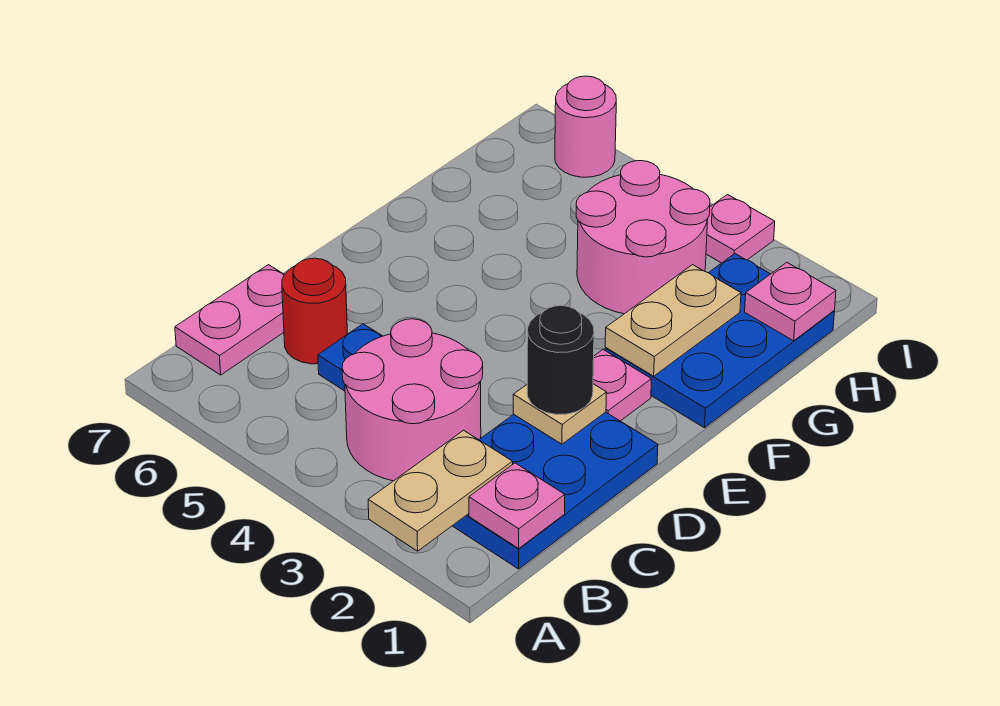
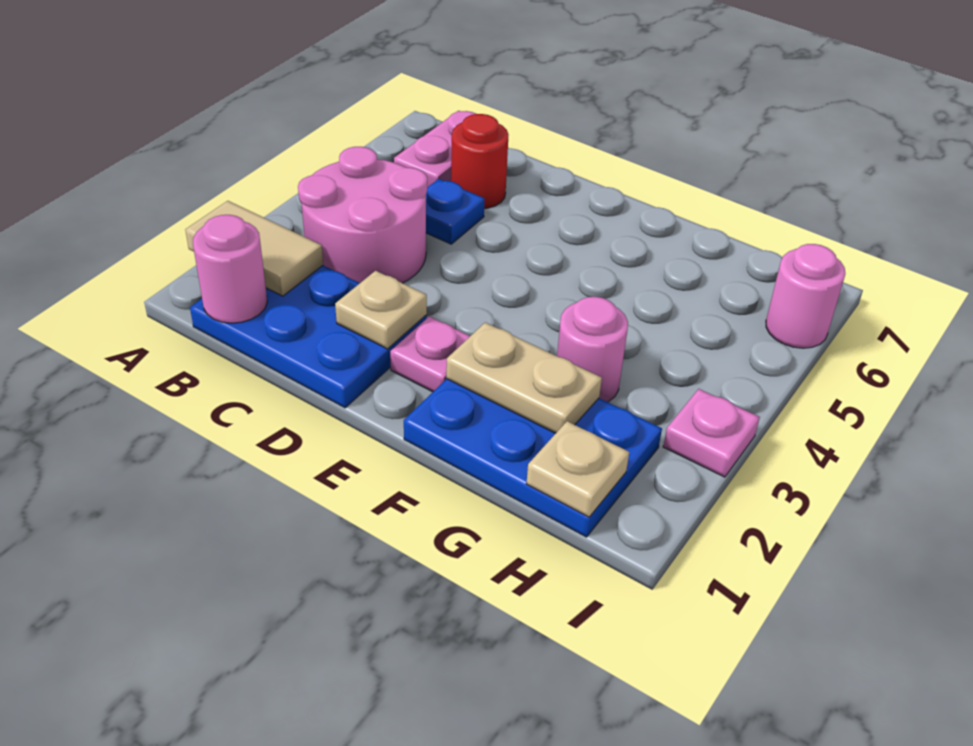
tan 1x2 plate [368,430,513,551] -> tan 1x2 tile [186,201,323,296]
pink 1x1 plate [469,463,565,548] -> pink 1x1 round brick [193,215,267,323]
pink 1x2 plate [175,265,284,375] -> pink 1x2 plate turned to [394,111,476,187]
black 1x1 round brick [527,306,594,415] -> none
pink 2x2 round brick [576,161,710,314] -> pink 1x1 round brick [557,297,628,402]
pink 1x1 plate [745,262,836,341] -> tan 1x1 plate [526,421,629,517]

